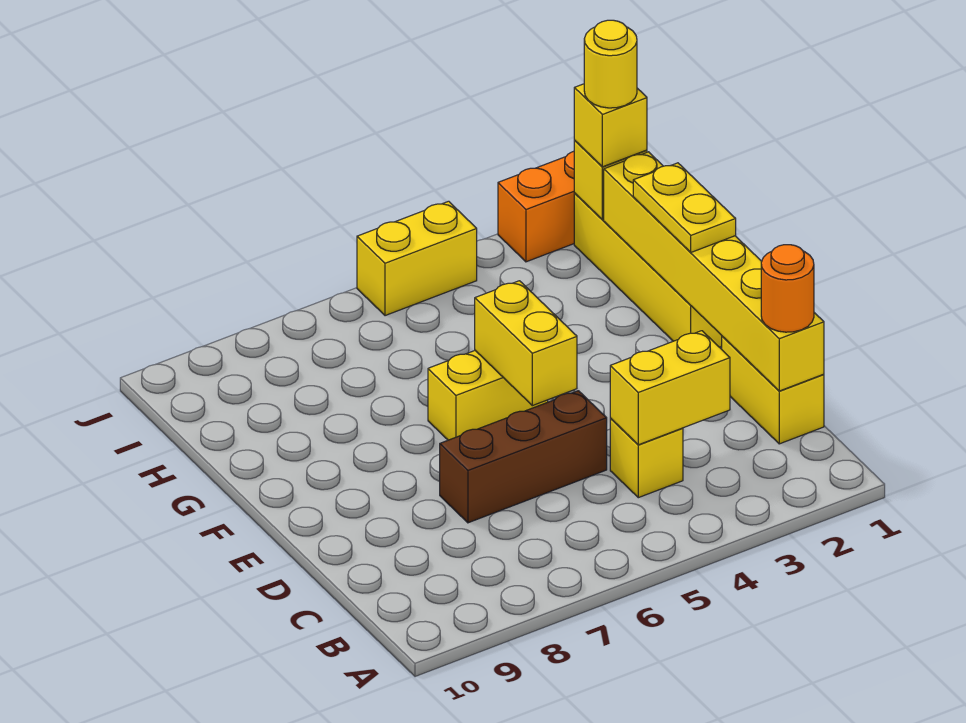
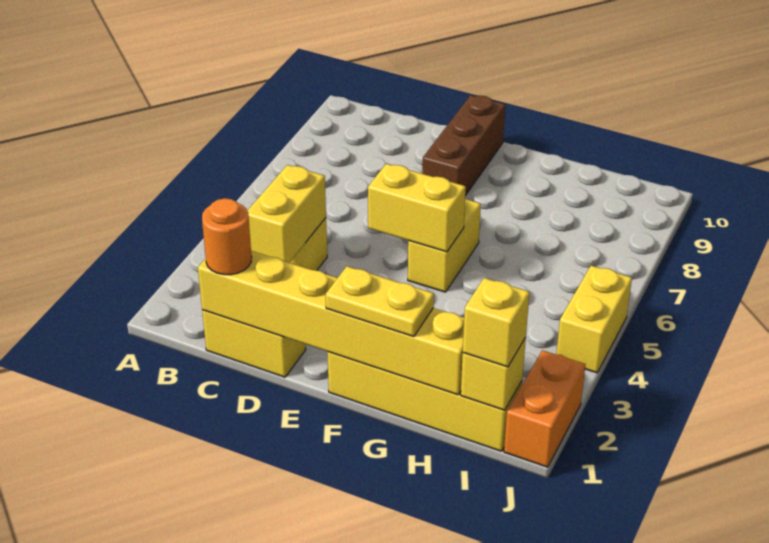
brown 1x3 brick [440,391,607,523] -> brown 1x3 brick moved to [422,95,505,195]
yellow 1x1 round brick [584,20,637,108] -> none

